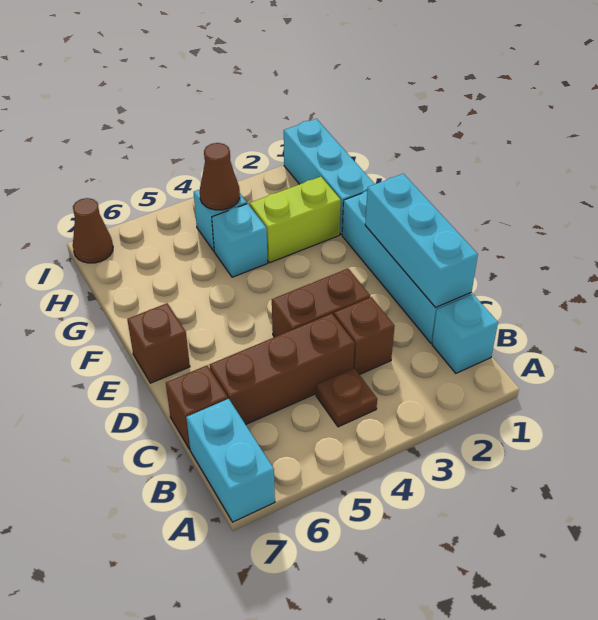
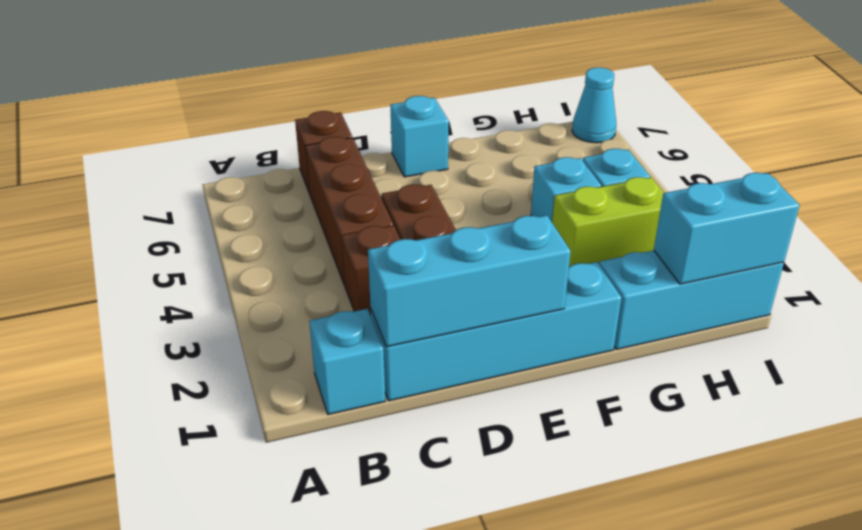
cyan 1x2 brick [186,399,275,522] -> cyan 1x2 brick moved to [654,173,800,284]
brown 1x1 plate [316,368,377,427] -> none
brown 1x1 brick [127,303,190,383] -> cyan 1x1 brick [390,96,449,177]
lime 1x2 brick [250,177,341,263] -> lime 1x2 brick turned to [552,177,664,267]
brown 1x1 cone [200,143,240,210] -> none
brown 1x1 cone [73,198,113,263] -> cyan 1x1 cone [572,68,616,143]

